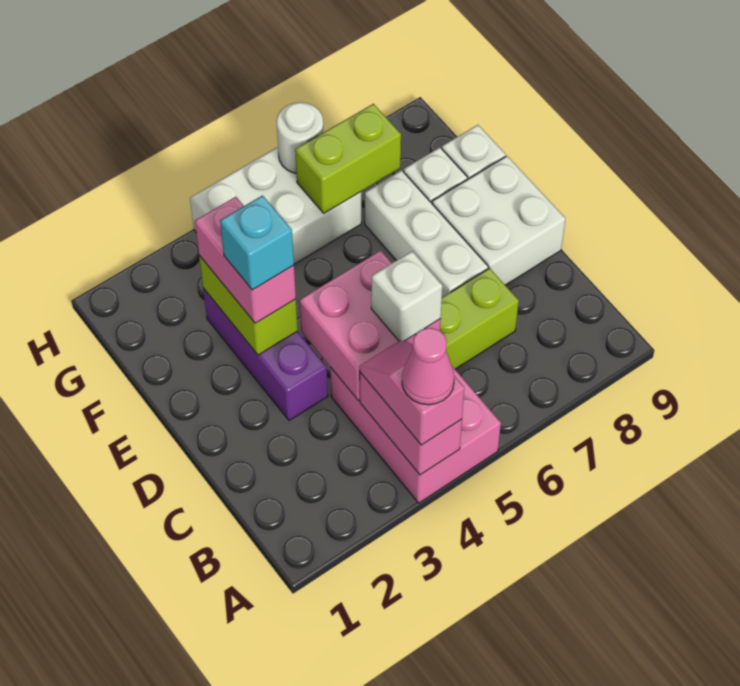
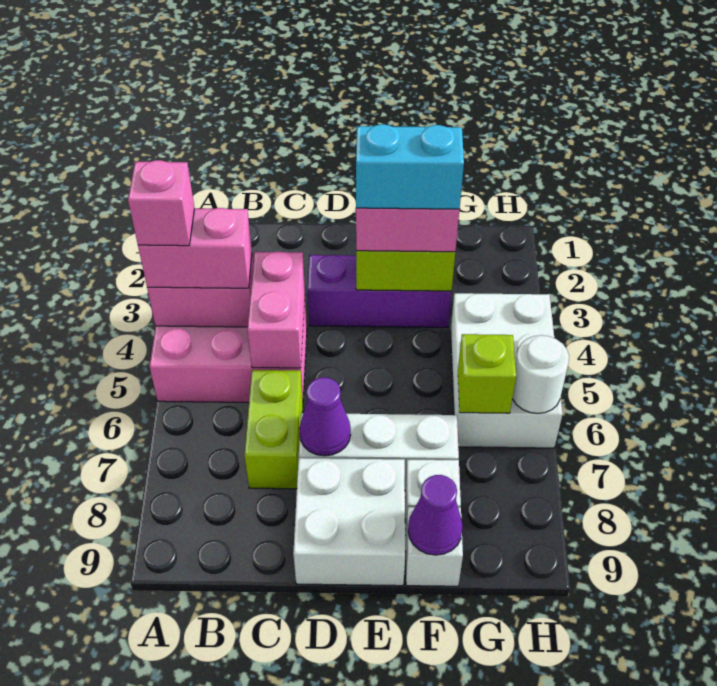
pink 1x2 slope [360,340,464,445] -> pink 1x2 brick [138,208,252,288]
pink 1x1 cone [402,328,454,405] -> pink 1x1 brick [128,160,195,246]
pink 2x2 brick [299,250,441,401] -> pink 1x2 brick [247,252,305,368]
white 1x1 brick [371,251,442,341] -> none
none -> purple 1x1 cone [299,377,351,456]
cyan 1x1 brick [220,195,294,290] -> cyan 1x2 brick [356,124,464,209]
none -> purple 1x1 cone [408,475,463,555]
lime 1x2 brick [295,104,401,213] -> lime 1x1 brick [458,334,516,413]

